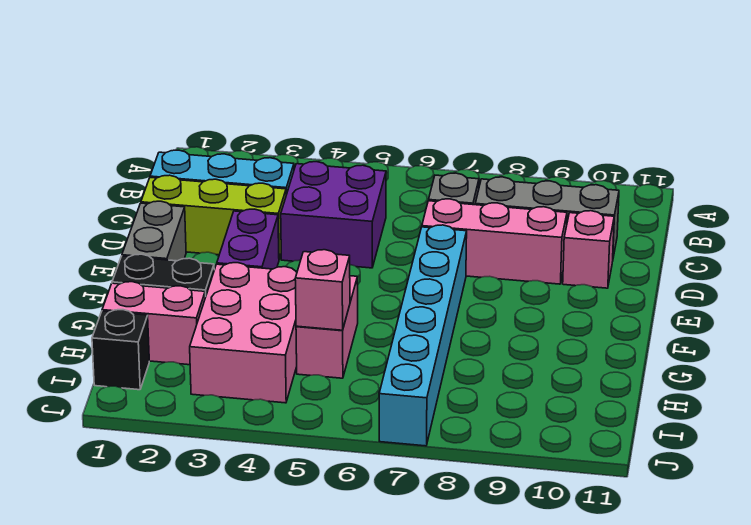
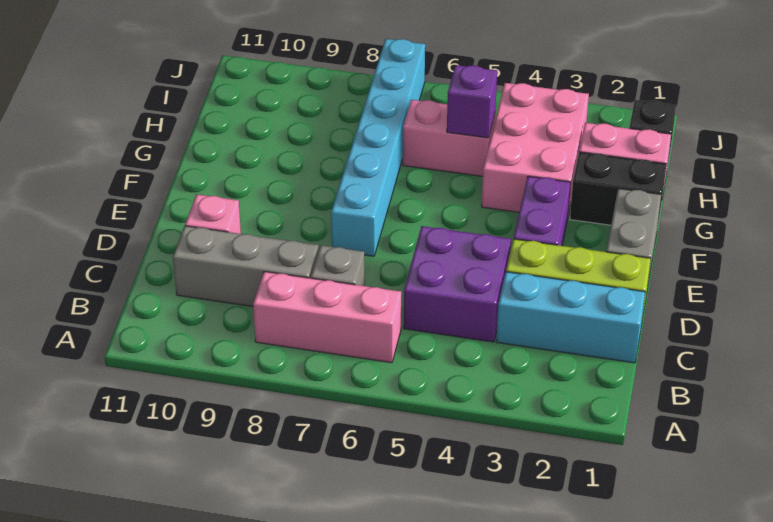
pink 1x3 brick [422,199,567,284] -> pink 1x3 brick moved to [253,272,401,363]
pink 1x2 brick [296,276,358,378] -> pink 1x2 brick turned to [403,100,495,177]
pink 1x1 brick [295,250,350,330] -> purple 1x1 brick [447,65,497,138]

